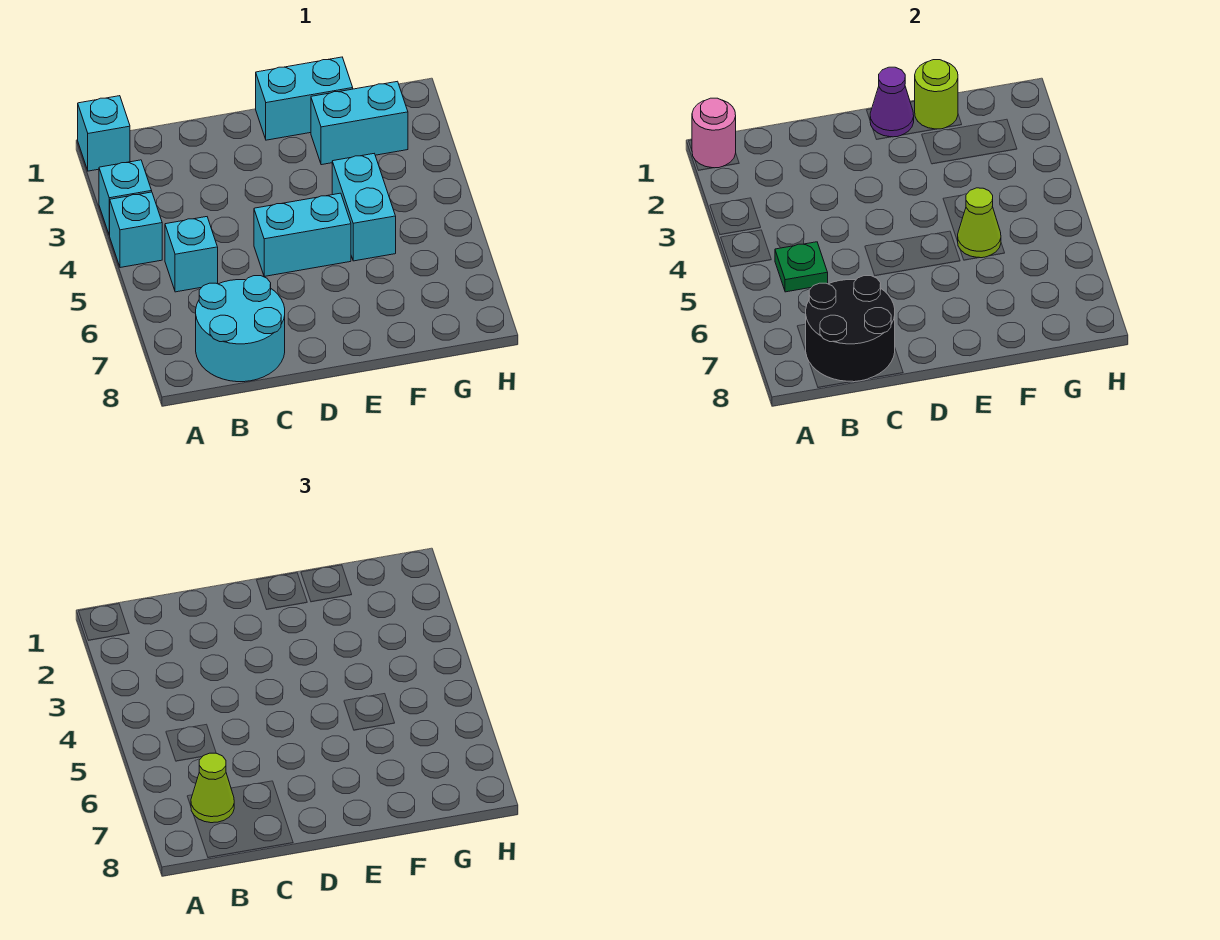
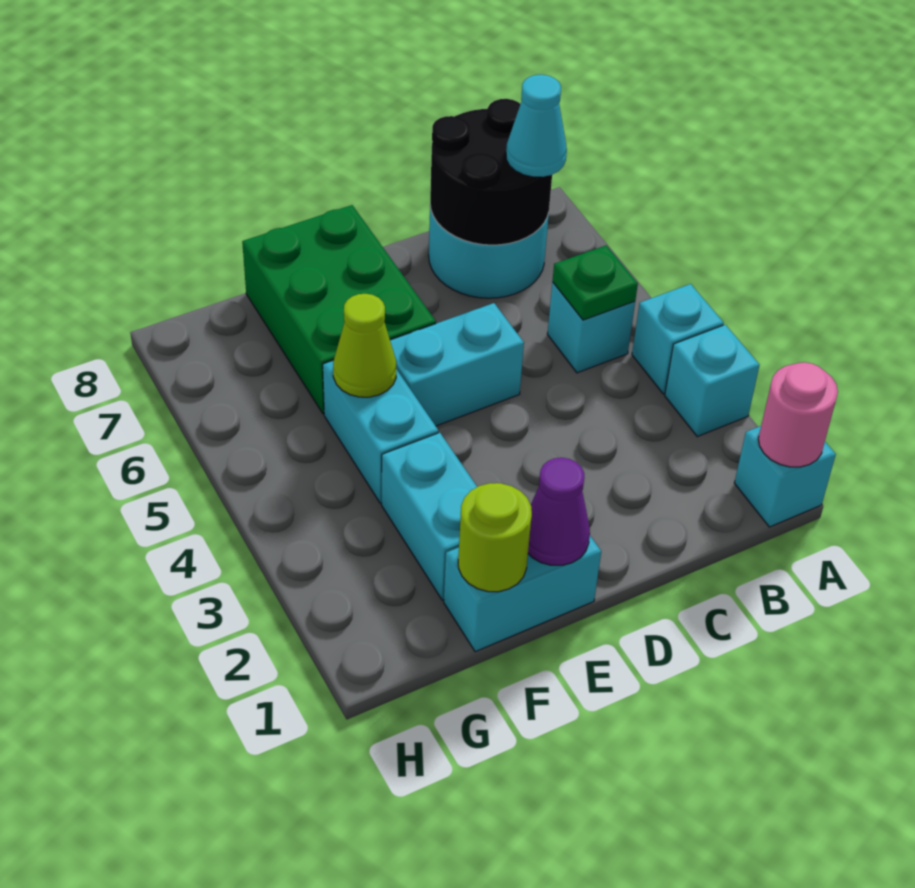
lime 1x1 cone [191,753,234,823] -> cyan 1x1 cone [506,75,567,177]
none -> green 2x3 brick [242,205,436,414]
cyan 1x2 brick [311,81,408,165] -> cyan 1x2 brick turned to [382,433,477,600]

